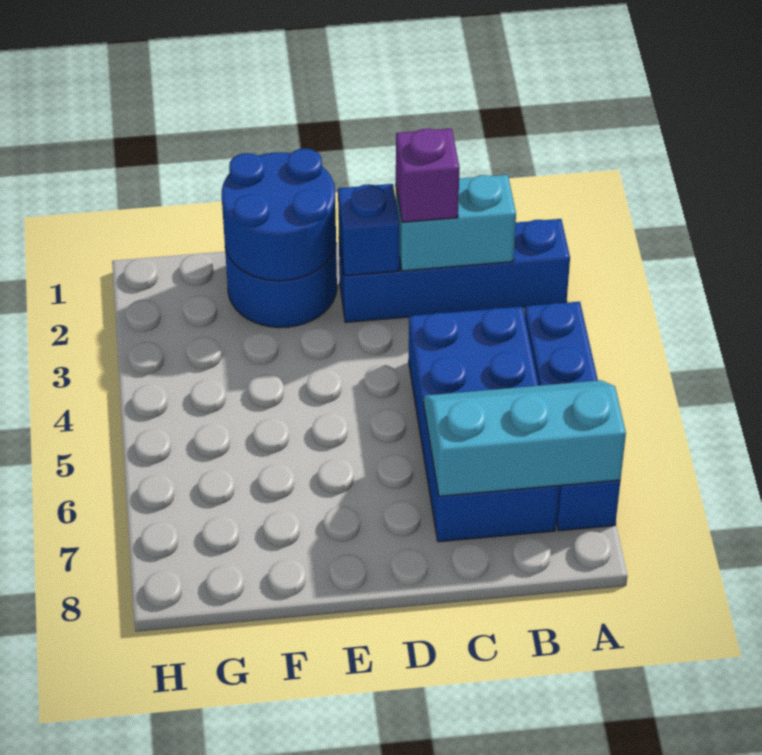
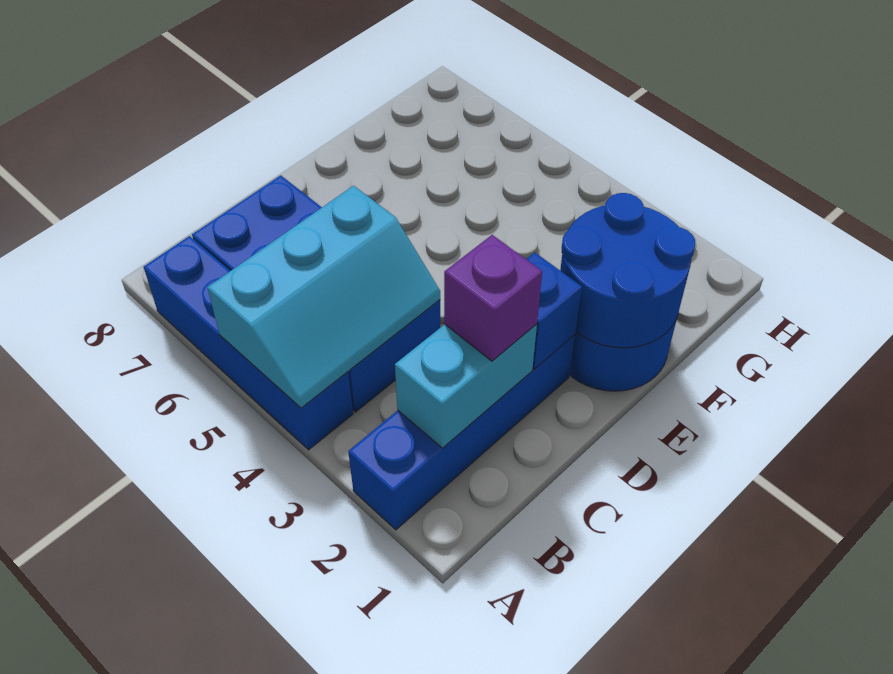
cyan 2x3 slope [424,380,626,496] -> cyan 2x3 slope moved to [207,186,440,408]

